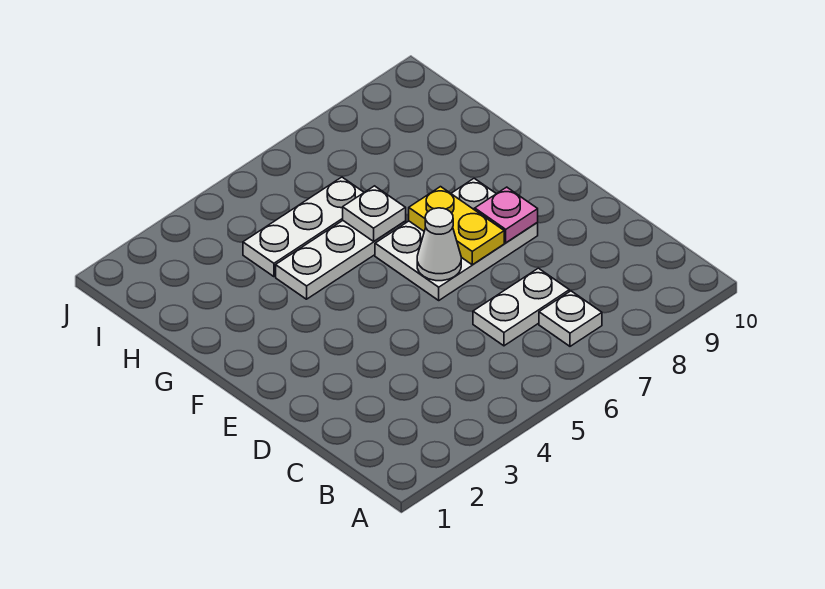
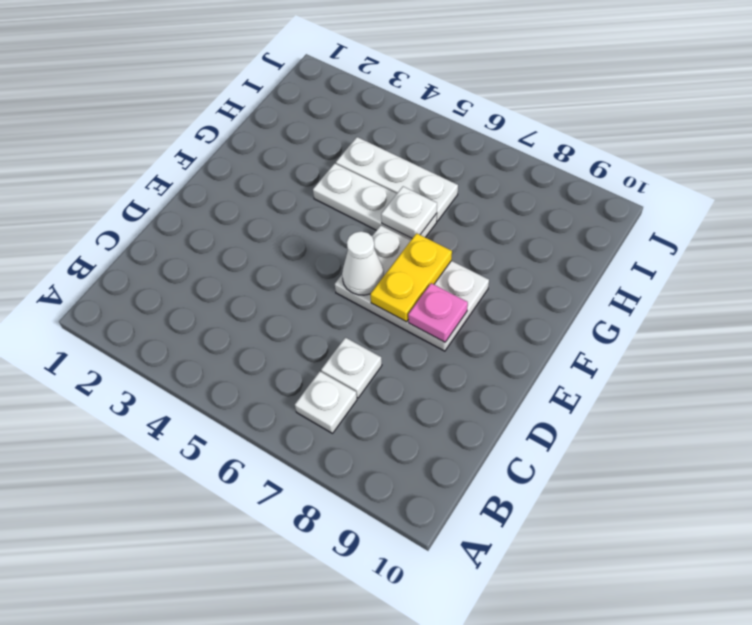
white 1x2 plate [473,268,569,346] -> white 1x1 plate [321,338,382,398]

